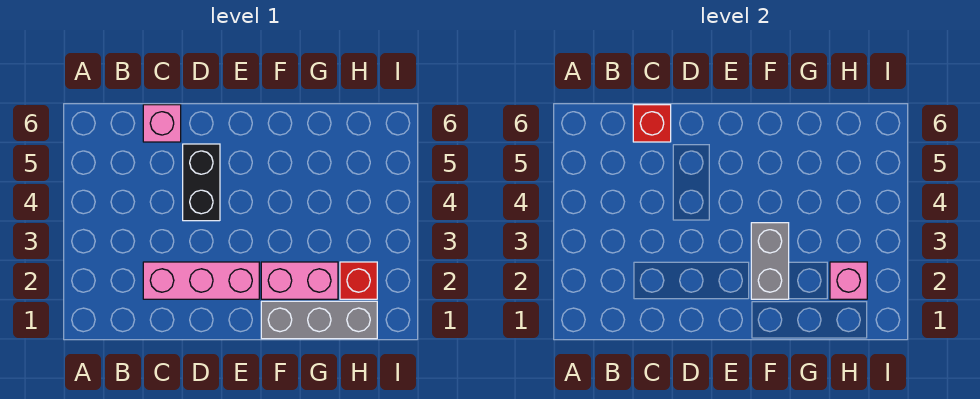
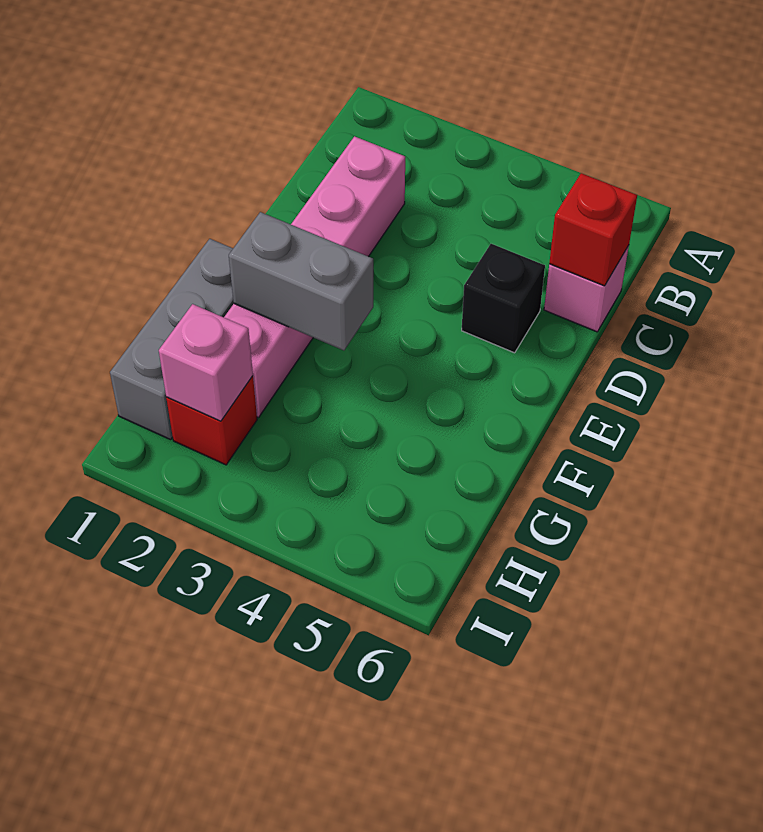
black 1x2 brick [183,144,220,221] -> black 1x1 brick [462,244,545,353]

